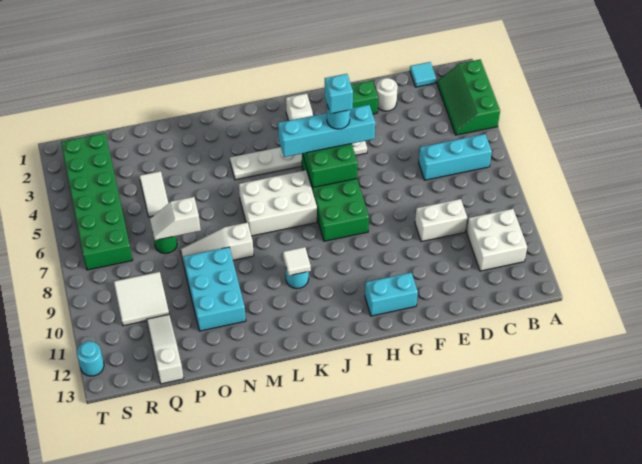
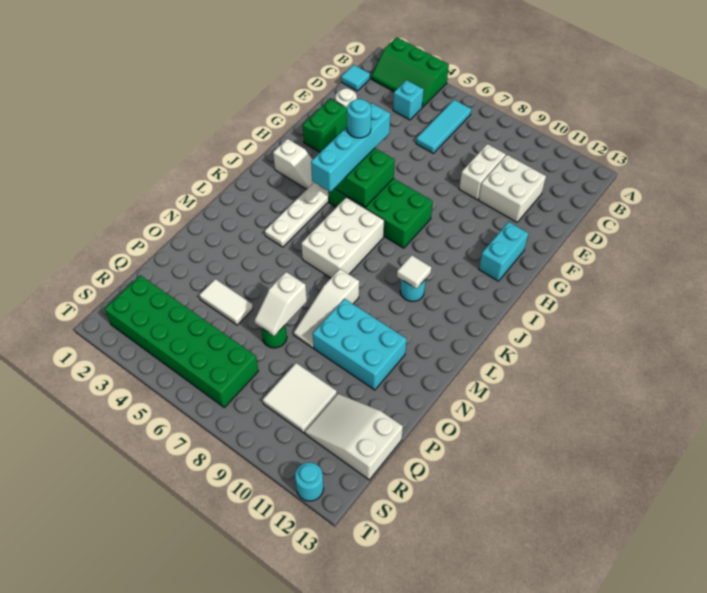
cyan 1x3 brick [419,134,492,180] -> cyan 1x3 tile [416,100,471,153]
white 2x2 brick [467,209,527,271] -> white 2x2 brick moved to [479,155,546,222]
cyan 1x1 brick [325,74,353,114] -> cyan 1x1 brick moved to [393,80,424,120]
white 1x3 slope [147,314,184,384] -> white 2x3 slope [305,394,403,480]

